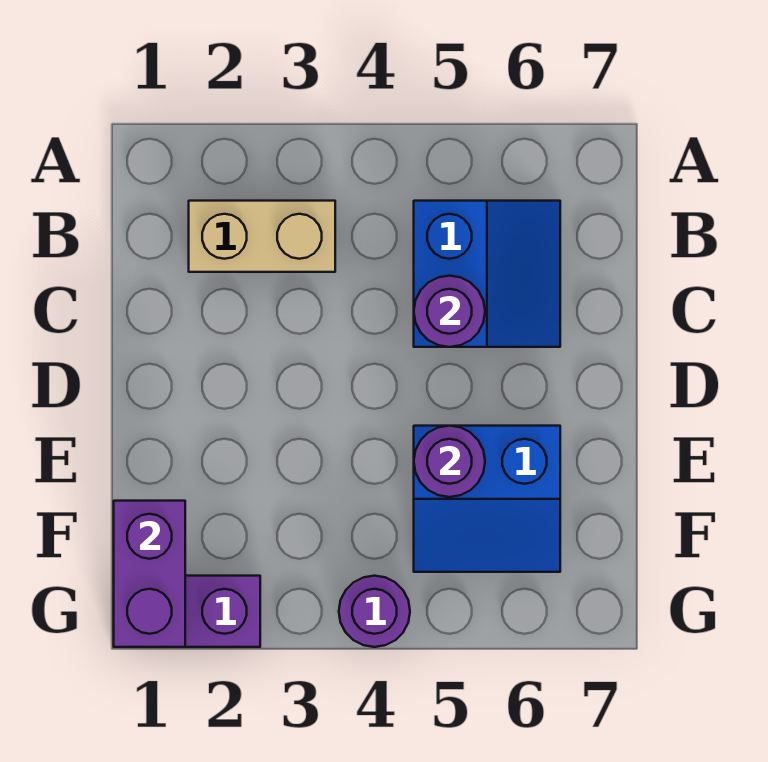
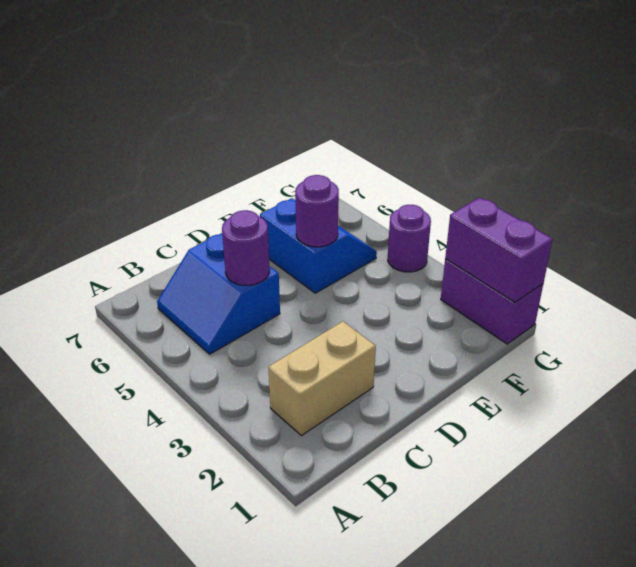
tan 1x2 brick [189,201,335,272] -> tan 1x2 brick turned to [268,321,376,436]
blue 2x2 slope [414,201,560,347] -> blue 2x2 slope turned to [157,233,280,354]
purple 1x2 brick [114,501,185,647] -> purple 1x2 brick turned to [445,198,553,302]

